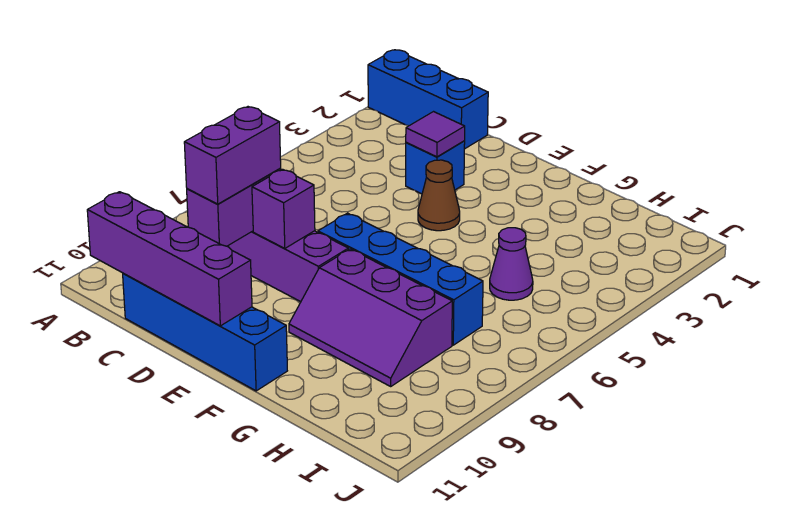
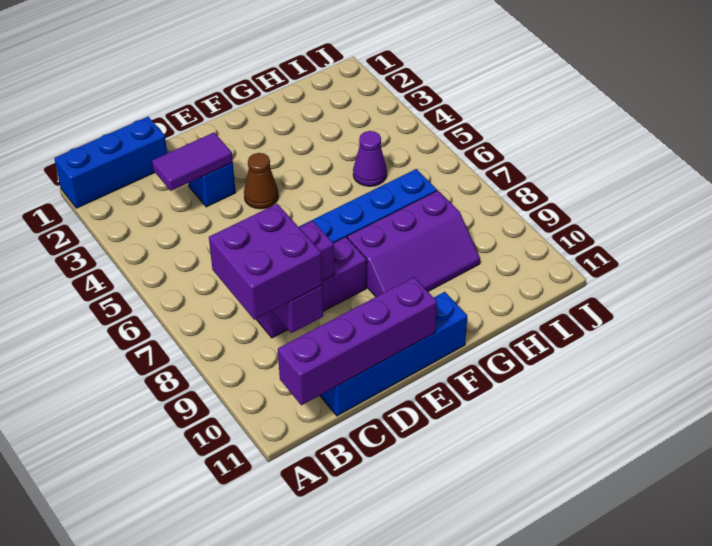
purple 1x2 brick [184,107,281,204] -> purple 2x2 brick [209,204,322,320]
purple 1x1 tile [406,112,465,157] -> purple 1x2 tile [152,133,233,191]

